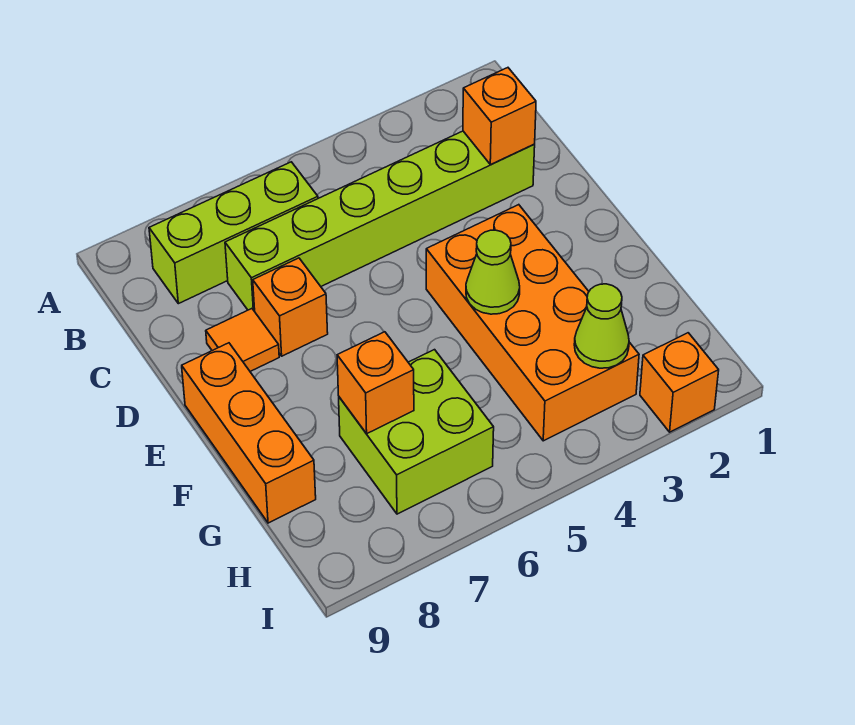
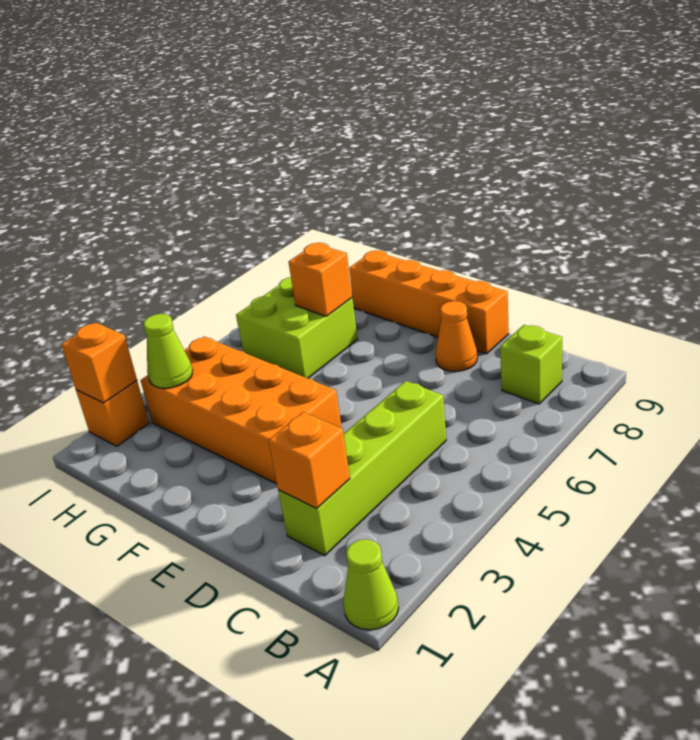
lime 1x3 brick [149,162,318,304] -> lime 1x1 brick [500,325,562,404]
lime 1x6 brick [225,131,535,311] -> lime 1x4 brick [278,381,446,556]
orange 1x1 brick [253,258,328,356] -> orange 1x1 brick moved to [61,323,137,403]
orange 1x1 tile [206,309,279,371] -> orange 1x1 cone [435,301,477,371]
orange 1x3 brick [182,343,316,523] -> orange 1x4 brick [349,250,509,354]
lime 1x1 cone [466,230,520,314] -> lime 1x1 cone moved to [343,539,398,630]

